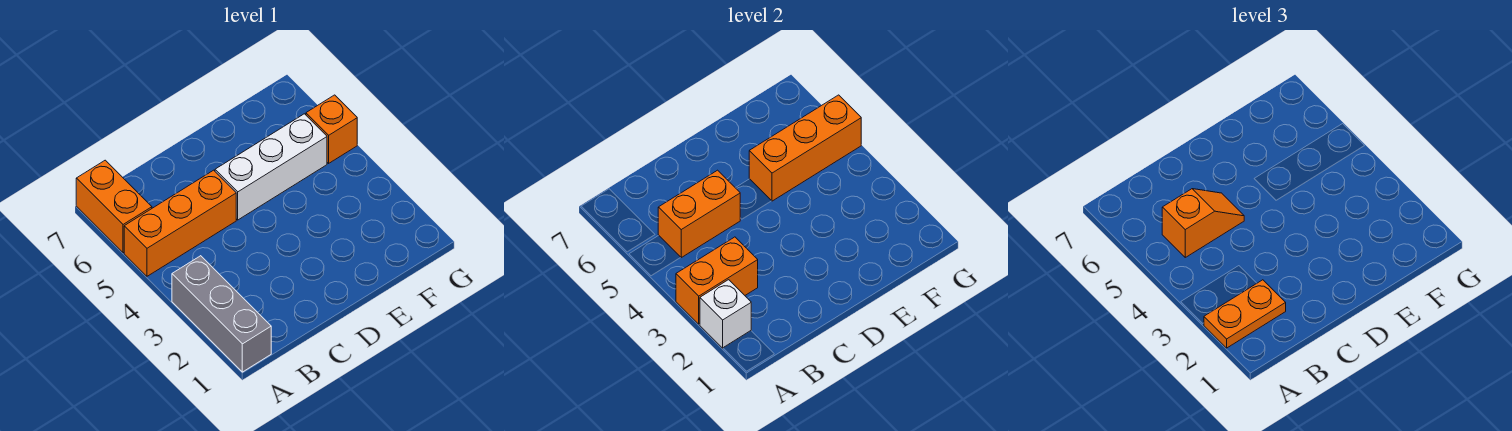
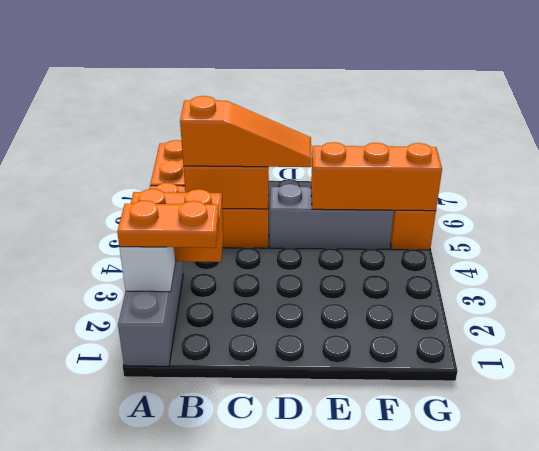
orange 1x2 slope [1162,189,1244,257] -> orange 1x3 slope [180,96,312,167]
white 1x3 brick [215,114,327,220] -> grey 1x3 brick [270,184,394,250]

